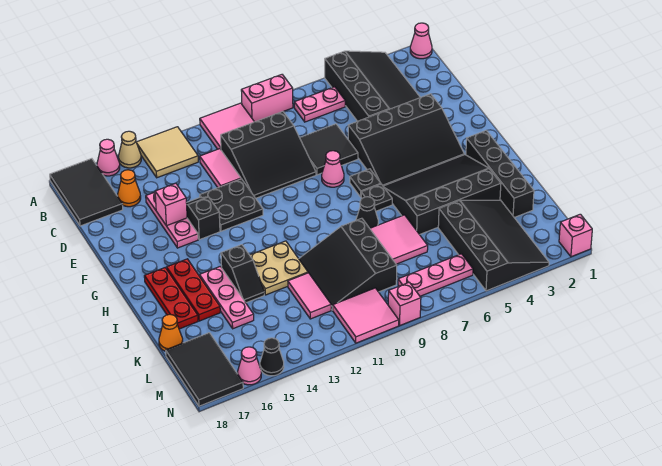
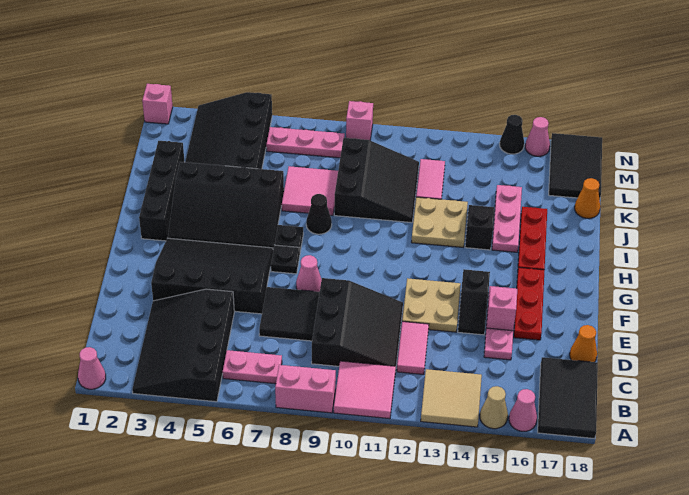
black 3x3 slope [221,112,316,198] -> black 3x3 slope turned to [312,278,403,367]
orange 1x1 cone [118,170,141,207] -> orange 1x1 cone moved to [570,325,597,362]
black 2x2 plate [200,179,263,231] -> tan 2x2 plate [402,278,461,332]
red 1x3 plate [144,268,198,329] -> red 1x3 plate moved to [514,267,545,340]
pink 2x2 tile [333,288,399,343] -> none

